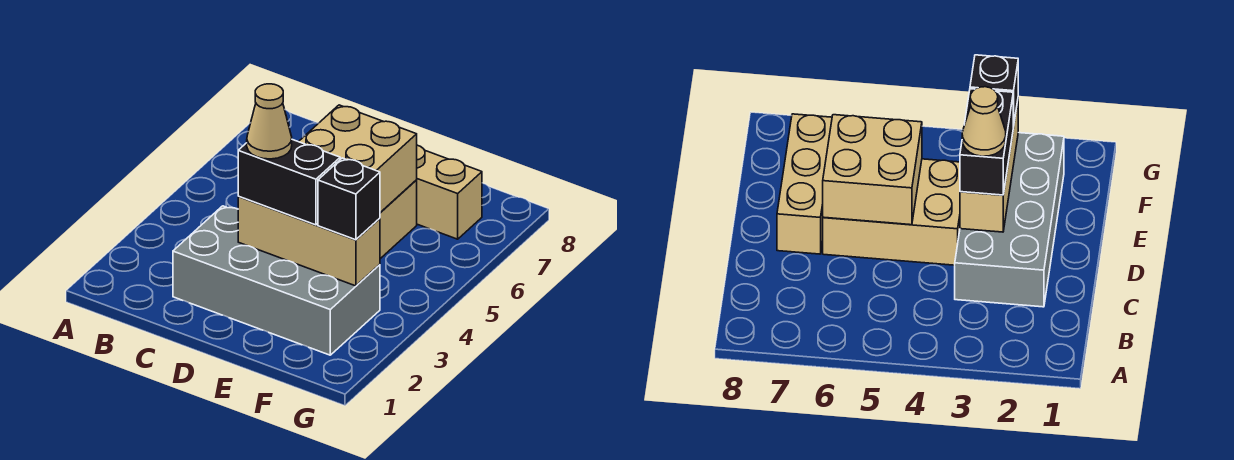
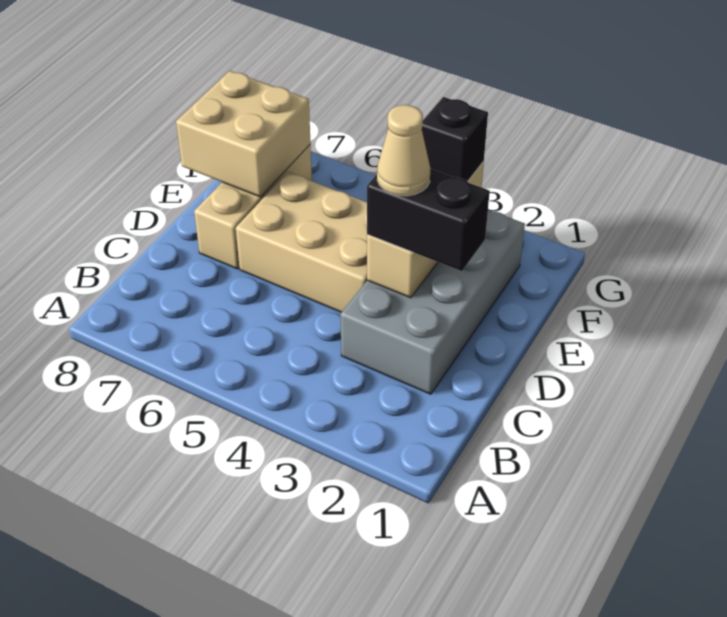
black 1x2 brick [238,140,340,225] -> black 1x2 brick turned to [367,169,490,271]
tan 2x2 brick [299,105,417,212] -> tan 2x2 brick moved to [176,71,311,197]

